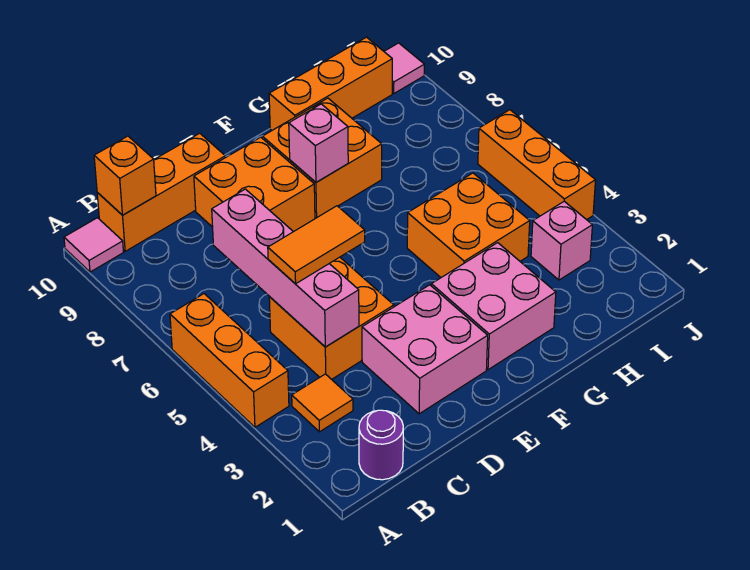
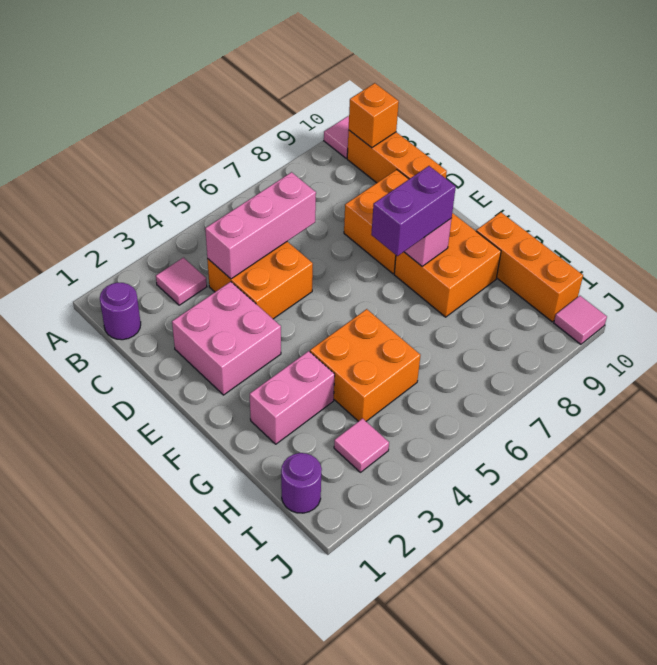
orange 1x3 brick [170,294,289,427] -> none
orange 1x1 tile [292,374,353,432] -> pink 1x1 tile [156,258,207,305]
pink 1x4 brick [212,189,359,347] -> pink 1x3 brick [205,172,316,279]
orange 1x2 tile [268,206,365,284] -> none
pink 2x2 brick [431,243,556,370] -> pink 1x2 brick [250,351,335,444]
none -> purple 1x2 brick [371,166,456,256]
none -> purple 1x1 round brick [281,453,322,513]
pink 1x1 brick [531,201,592,280] -> pink 1x1 tile [334,418,389,472]
orange 1x3 brick [478,110,595,220] -> none

